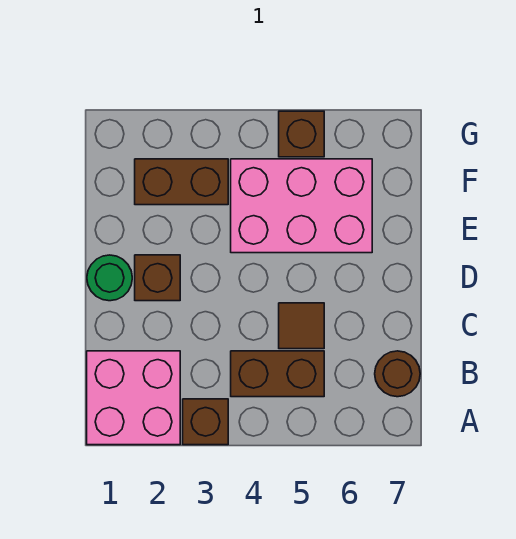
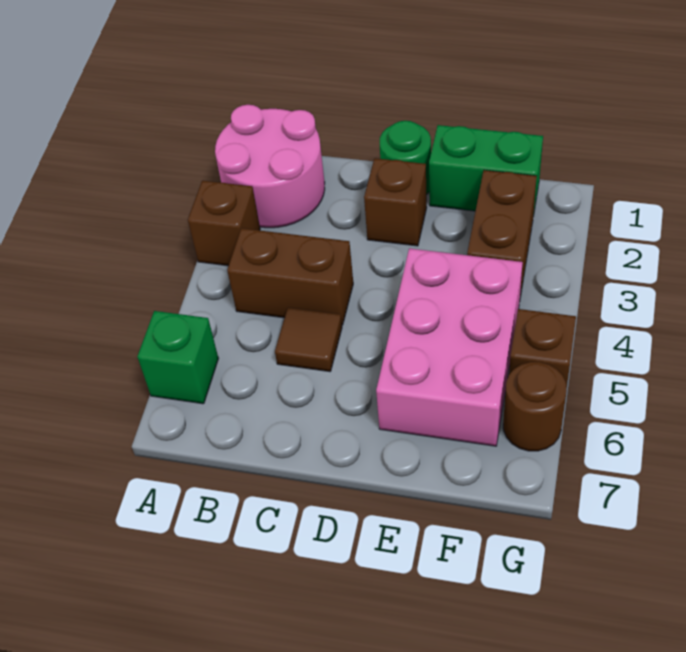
pink 2x2 brick [87,351,180,445] -> pink 2x2 round brick [215,105,325,228]
none -> green 1x1 brick [137,311,218,404]
brown 1x2 brick [231,351,324,397] -> brown 1x2 brick turned to [227,228,353,325]
brown 1x1 round brick [375,351,420,397] -> brown 1x1 round brick moved to [503,362,567,451]
none -> green 1x2 brick [429,125,543,216]

